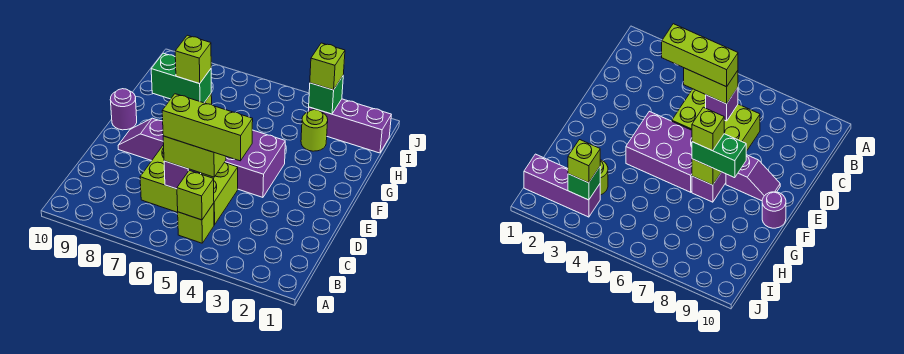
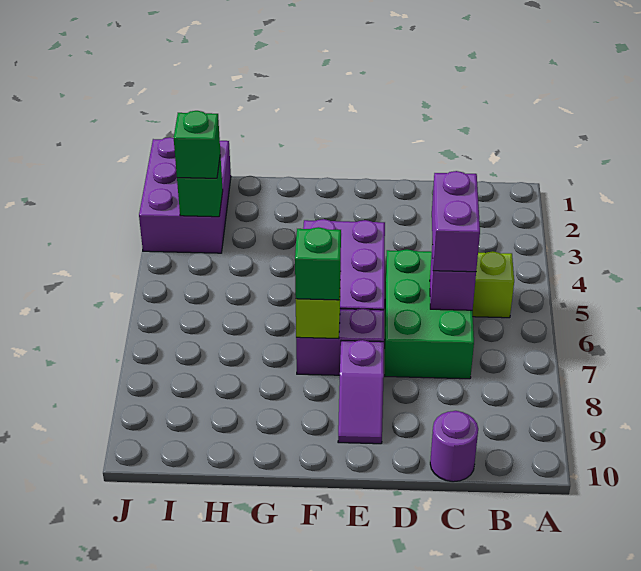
lime 1x1 brick [177,170,214,220] -> none
lime 1x3 brick [162,94,253,161] -> none
lime 2x3 brick [140,145,238,225] -> green 2x3 brick [385,249,474,379]
lime 1x2 brick [163,136,226,177] -> purple 1x2 brick [432,171,480,272]
green 1x2 brick [151,53,211,103] -> green 1x1 brick [295,227,341,300]
lime 1x1 brick [175,35,211,84] -> none
purple 1x1 round brick [110,89,137,130] -> purple 1x1 round brick moved to [430,411,478,482]
lime 1x1 round brick [301,110,328,151] -> none
purple 1x3 brick [308,99,391,153] -> purple 2x3 brick [139,137,231,253]
lime 1x1 brick [310,43,345,90] -> green 1x1 brick [174,111,220,178]

